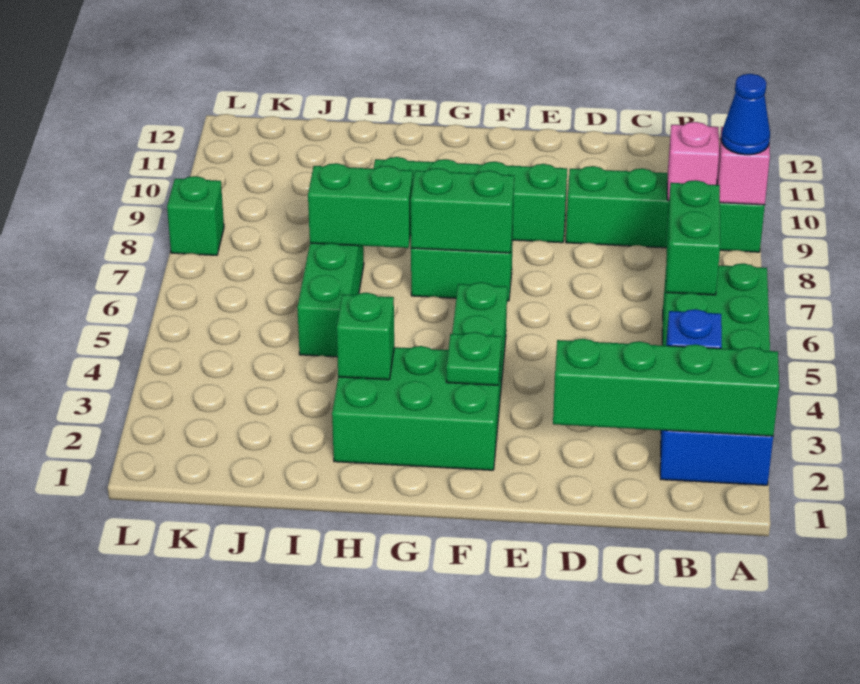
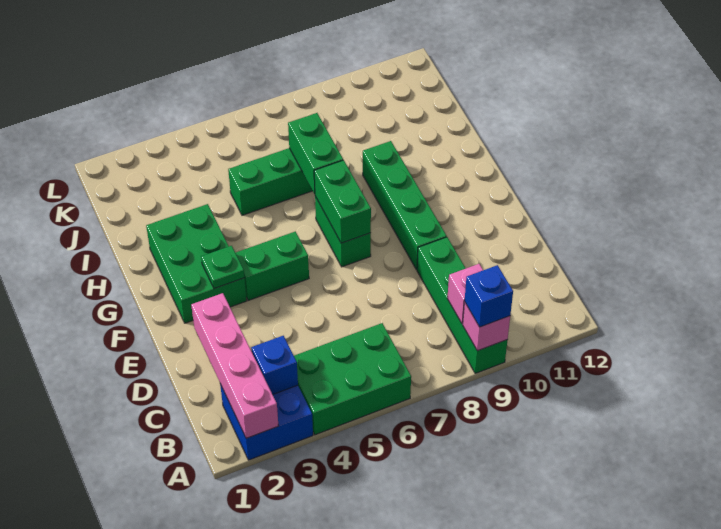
green 1x4 brick [553,339,779,436] -> pink 1x4 brick [191,293,278,438]
blue 1x1 cone [721,74,770,155] -> blue 1x1 brick [464,265,513,327]
green 1x2 brick [666,180,720,295] -> none
green 1x1 brick [337,293,394,380] -> none
green 1x1 brick [167,176,224,255] -> none

